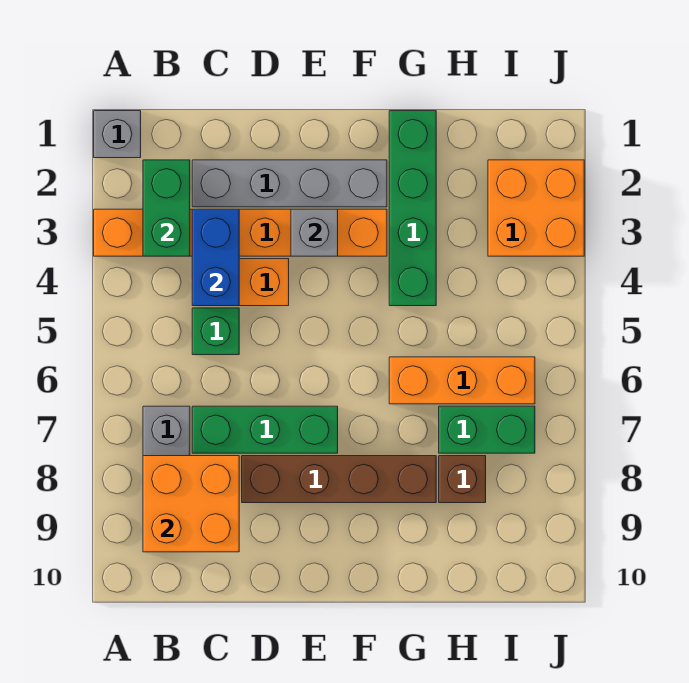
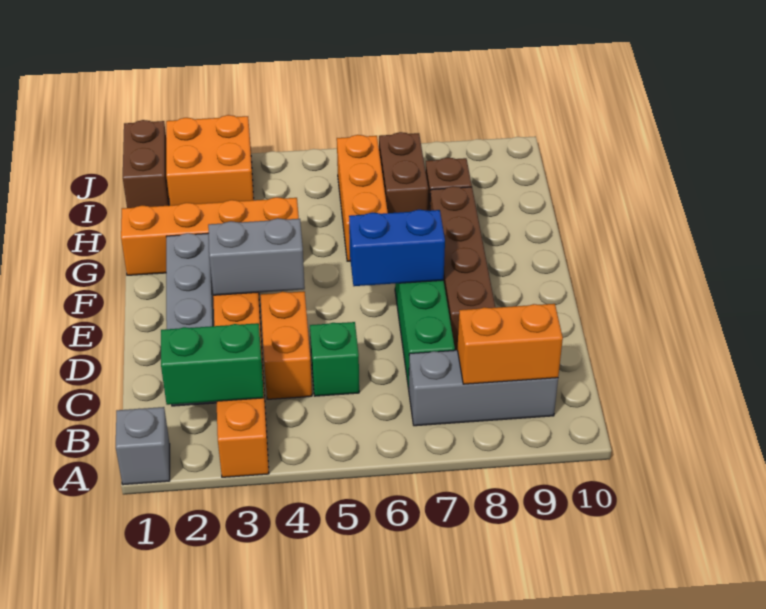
orange 2x2 brick [143,456,239,552] -> orange 1x2 brick [457,304,563,384]
blue 1x2 brick [192,209,239,306] -> blue 1x2 brick moved to [349,210,445,286]
grey 1x1 brick [291,209,338,256] -> grey 1x2 brick [208,218,305,295]
green 1x4 brick [389,111,436,306] -> orange 1x4 brick [121,197,299,275]
green 1x2 brick [439,406,535,453] -> brown 1x2 brick [379,132,428,213]
none -> brown 1x2 brick [123,120,169,208]

